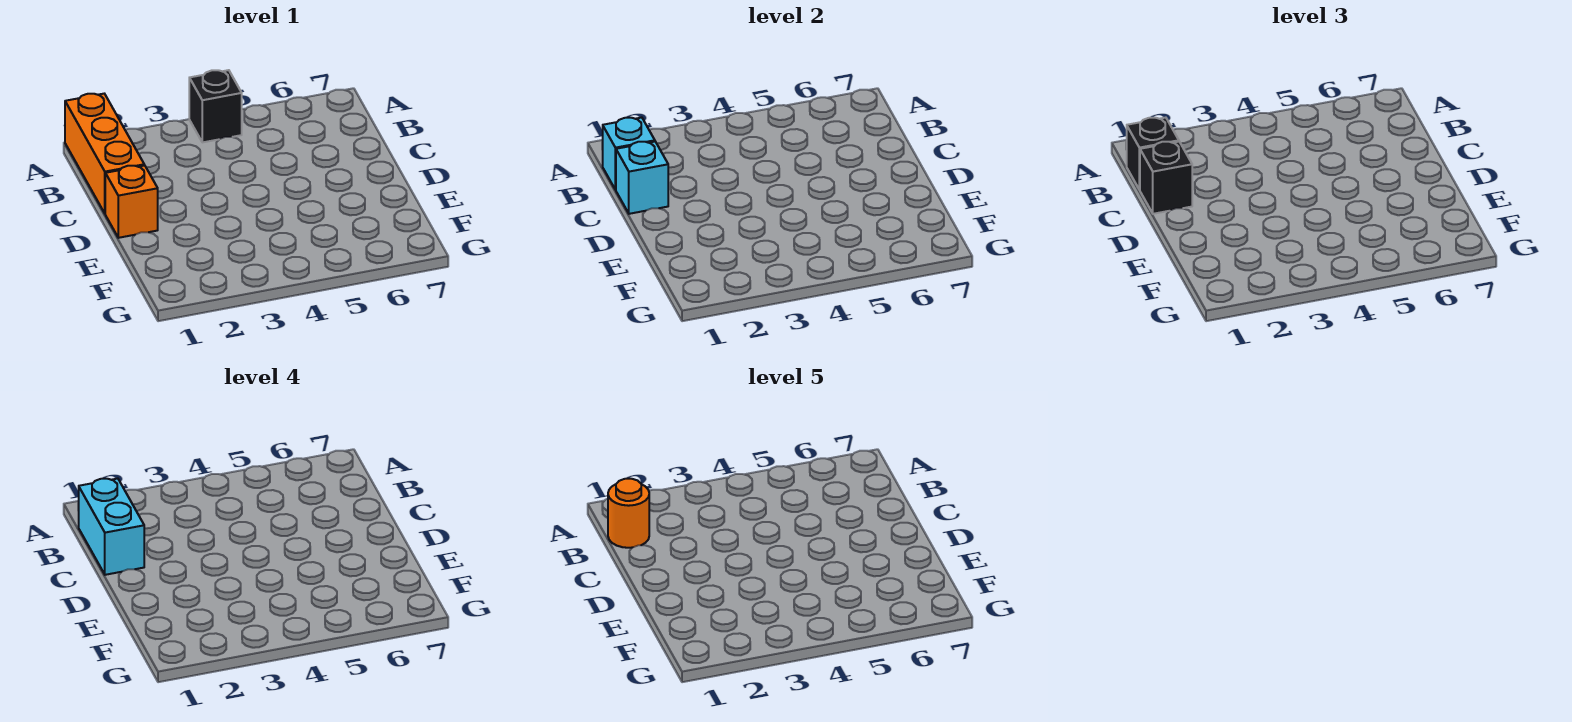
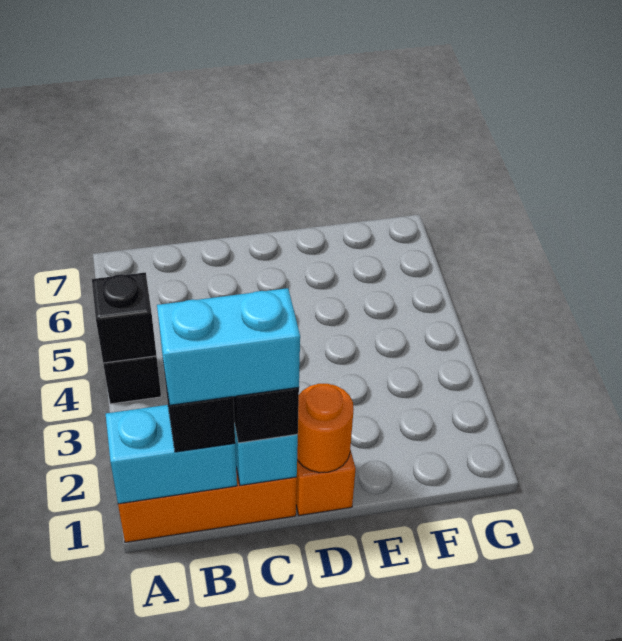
none -> black 1x1 brick [92,272,156,363]
cyan 1x1 brick [602,118,655,190] -> cyan 1x2 brick [106,405,237,504]
orange 1x1 round brick [608,479,649,548] -> orange 1x1 round brick moved to [297,384,354,473]

